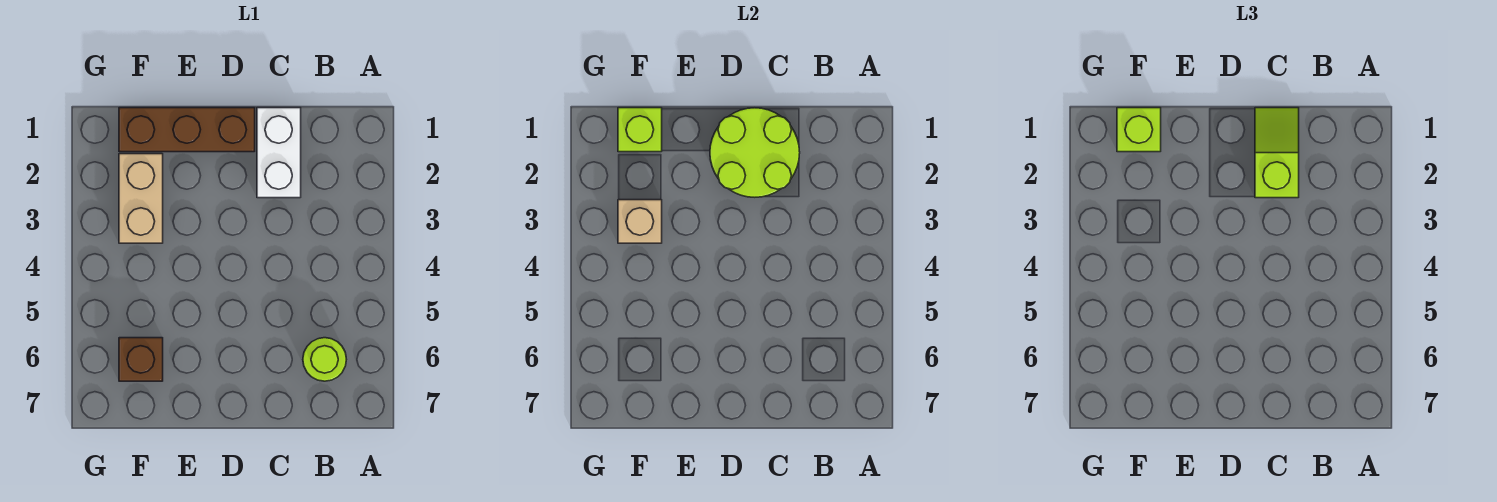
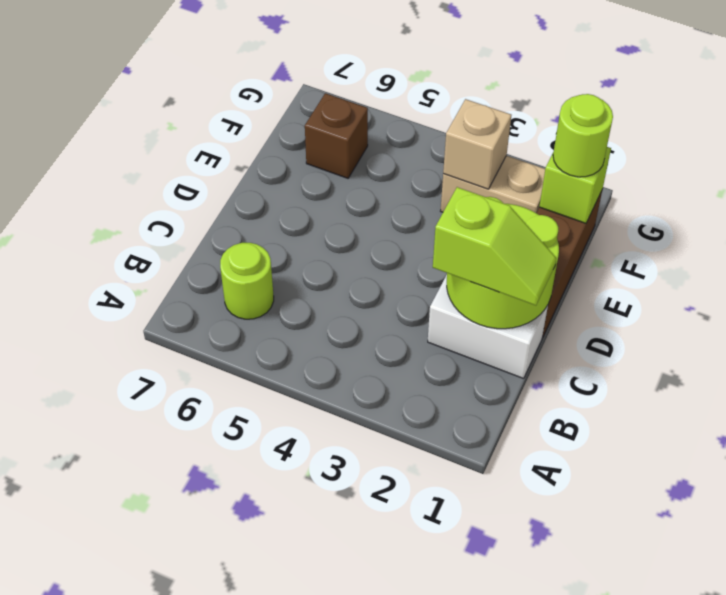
lime 1x1 brick [1117,108,1161,152] -> lime 1x1 round brick [553,94,613,177]

